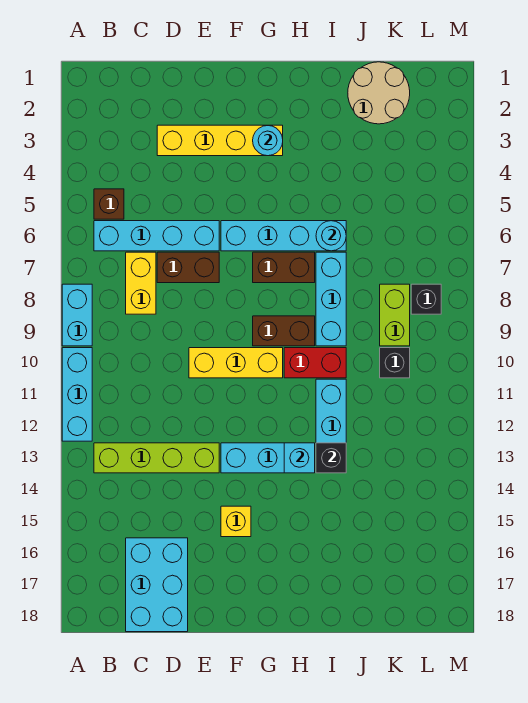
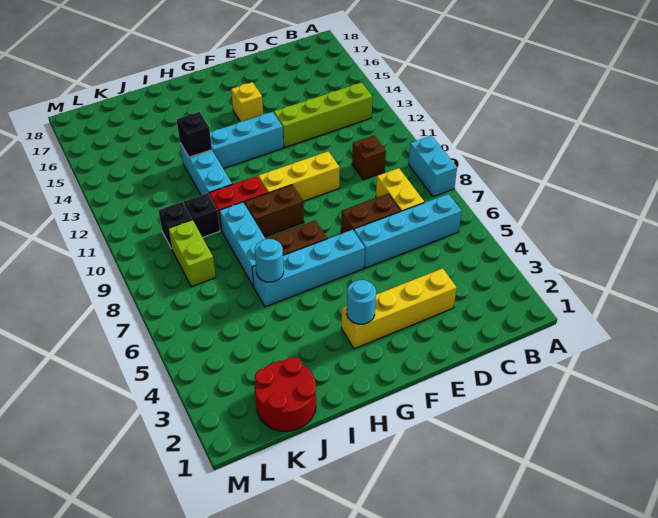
cyan 1x3 brick [62,348,92,441] -> none
brown 1x1 brick [94,189,124,219] -> brown 1x1 brick moved to [352,136,386,180]
cyan 2x3 brick [126,538,188,632] -> none
cyan 1x1 brick [284,443,315,473] -> none
tan 2x2 round brick [348,62,410,124] -> red 2x2 round brick [255,357,316,431]
black 1x1 brick [411,284,441,314] -> black 1x1 brick moved to [184,193,220,238]

